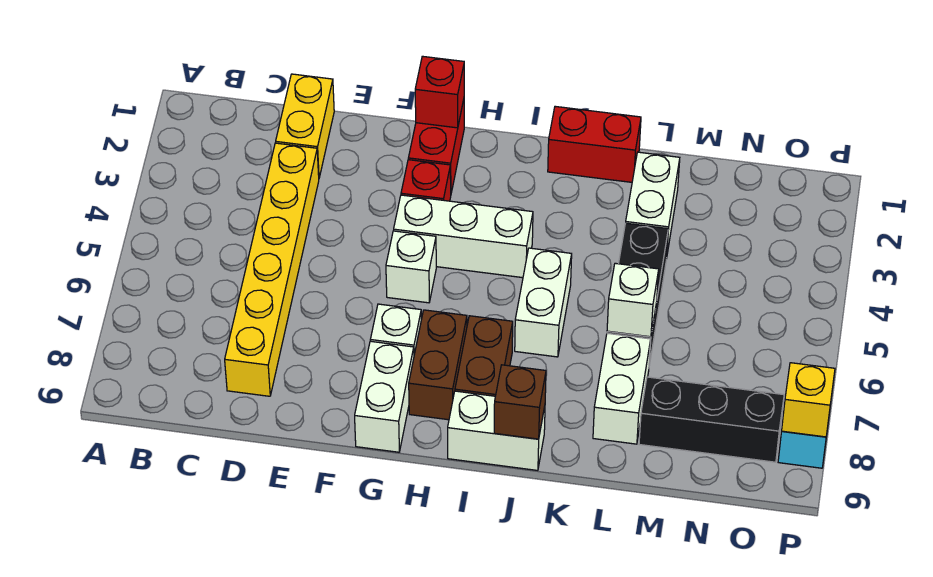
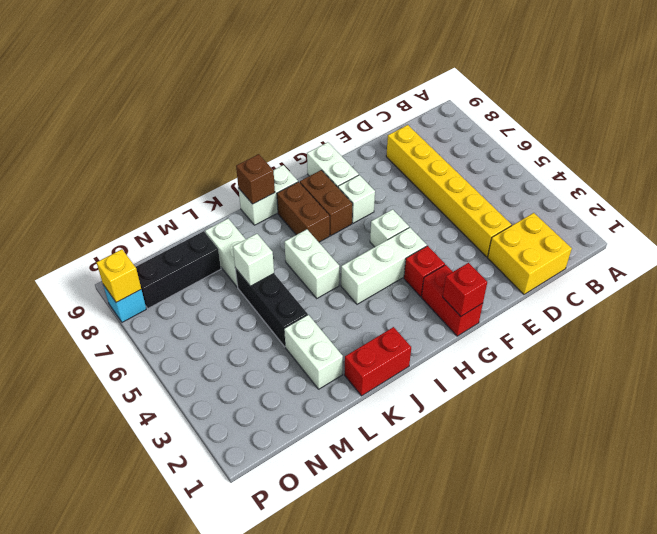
yellow 1x2 brick [276,74,334,178] -> yellow 2x2 brick [488,213,572,294]

